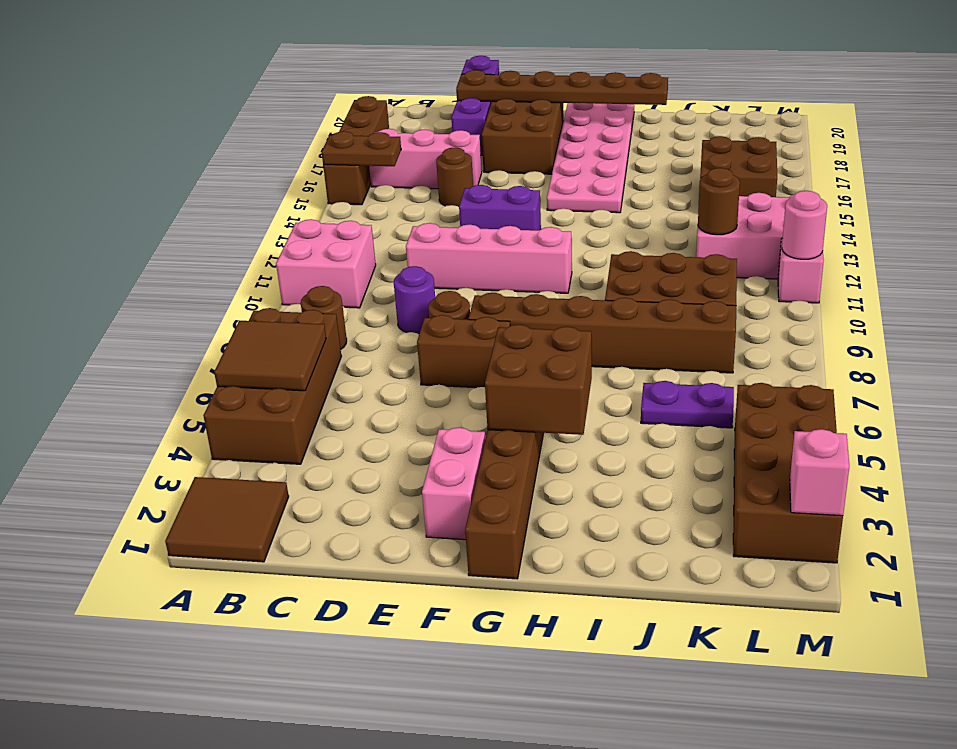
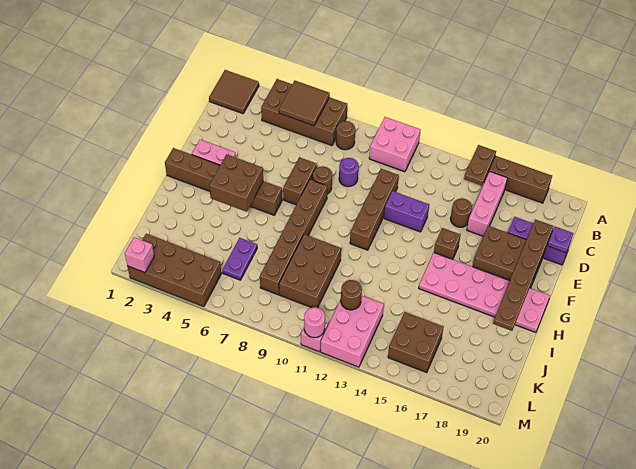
pink 1x4 brick [406,223,572,293] -> brown 1x4 brick [350,169,399,250]
purple 1x2 brick [459,185,541,230] -> purple 1x2 brick turned to [384,191,429,232]
none -> brown 1x1 brick [434,228,460,259]

